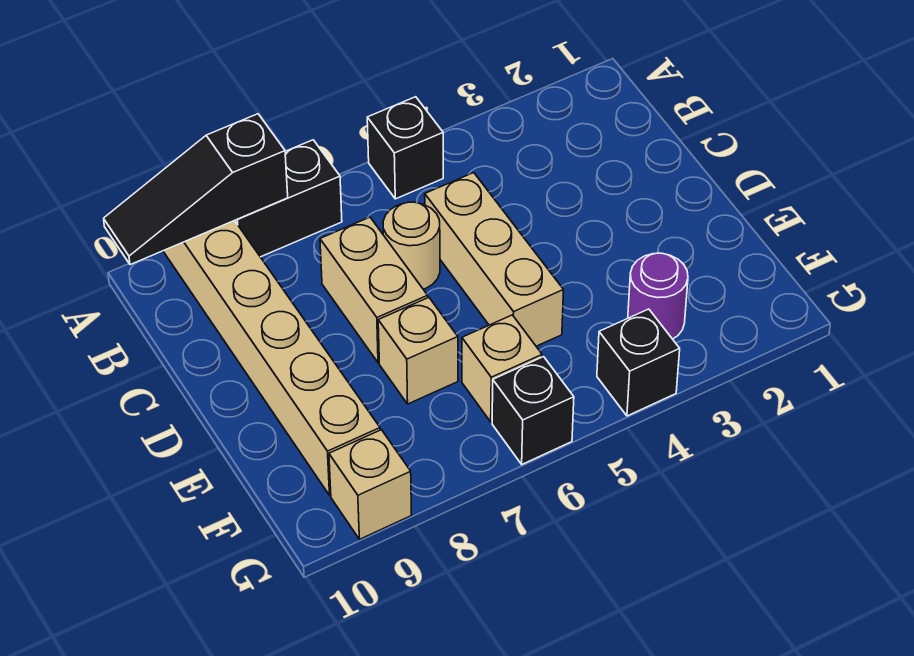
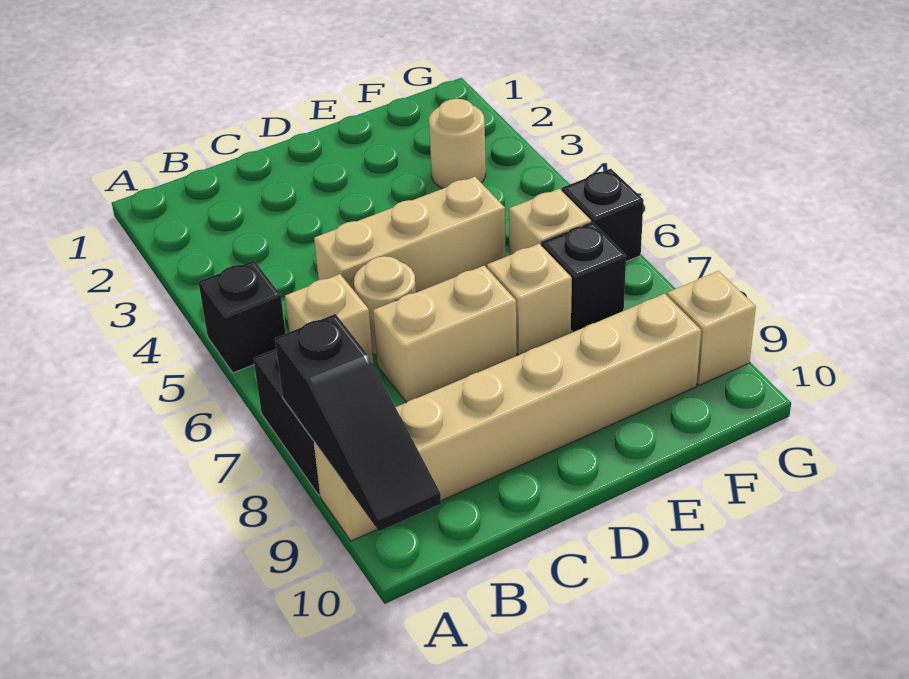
none -> tan 1x1 brick [285,274,373,364]
purple 1x1 round brick [628,253,688,339] -> tan 1x1 round brick [429,99,486,188]
black 1x1 brick [597,309,680,416] -> black 1x1 brick moved to [542,222,626,332]

